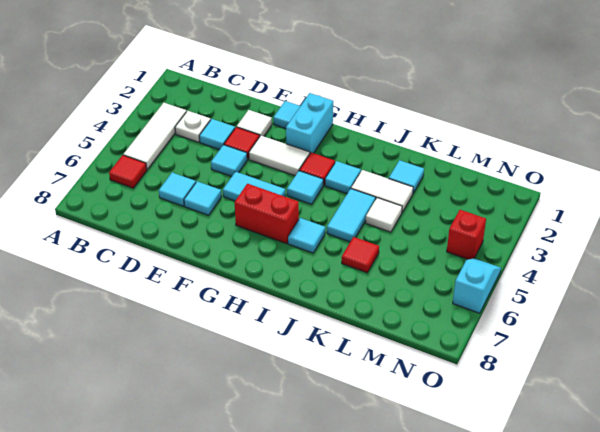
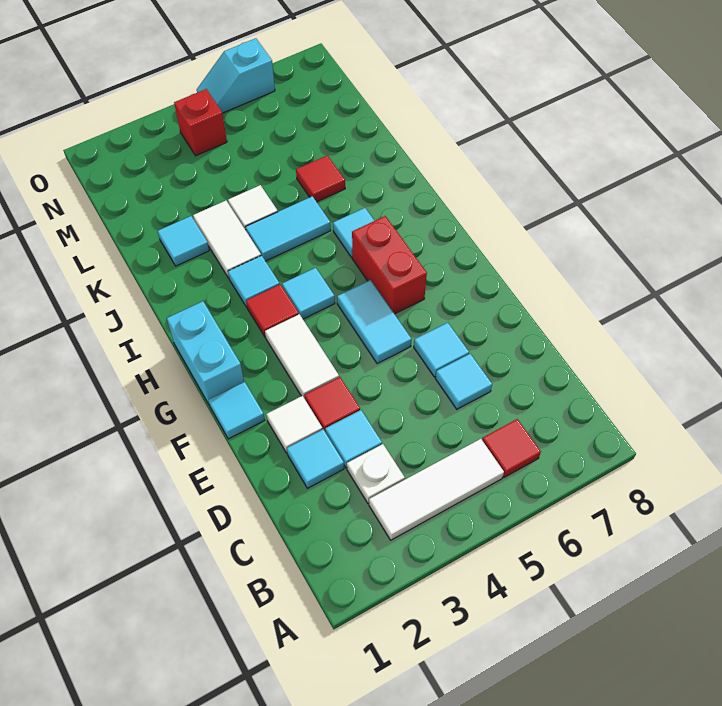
cyan 1x1 tile [211,145,247,176] -> cyan 1x1 tile moved to [287,429,344,488]
cyan 1x2 brick [286,93,333,153] -> cyan 1x2 brick turned to [167,301,244,405]

